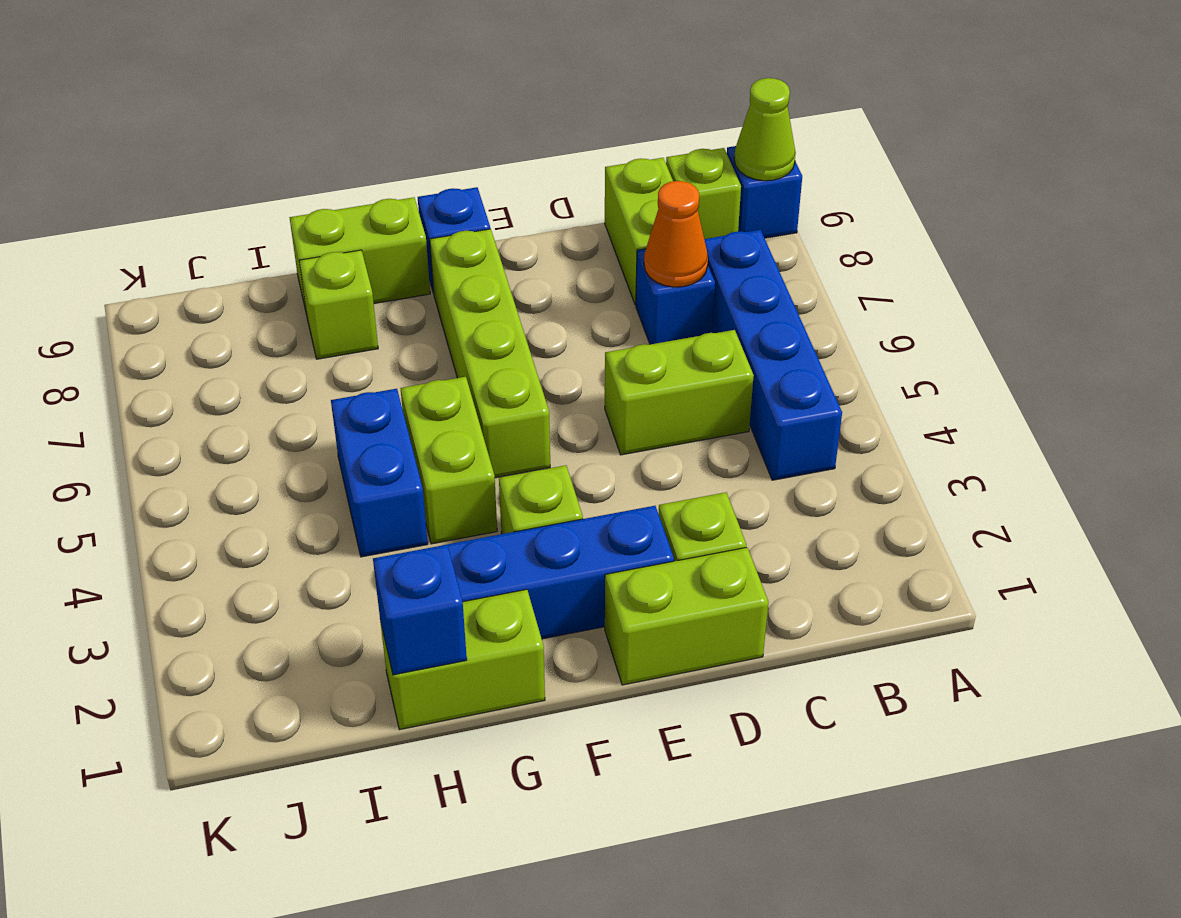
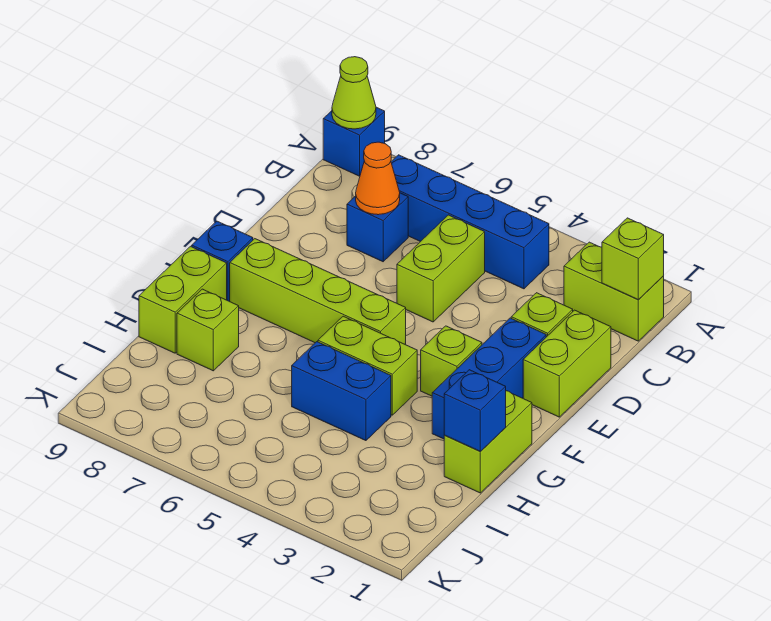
lime 1x1 brick [666,148,741,239] -> lime 1x1 brick moved to [602,218,664,299]
lime 1x2 brick [605,158,673,305] -> lime 1x2 brick moved to [564,242,664,341]

